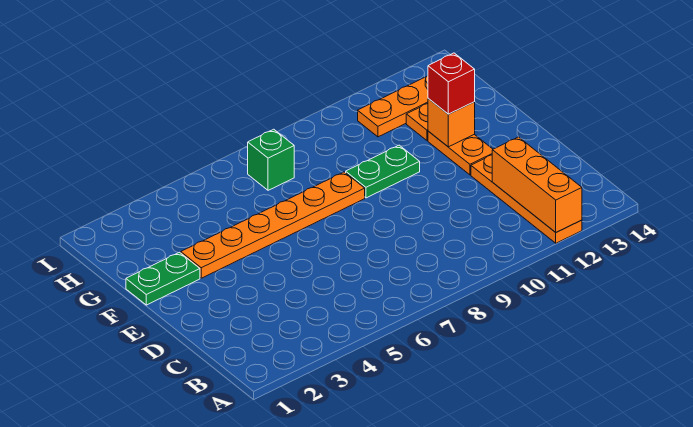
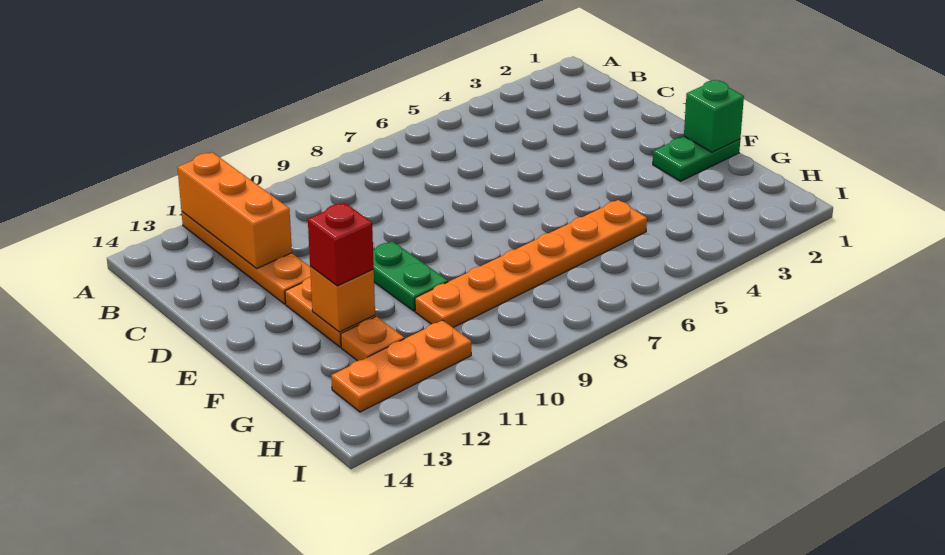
orange 1x6 plate [181,172,365,278] -> orange 1x6 plate moved to [415,200,647,328]
green 1x2 plate [346,145,420,198] -> green 1x2 plate turned to [373,241,448,311]
green 1x1 brick [248,129,294,190] -> green 1x1 brick moved to [684,80,744,152]

